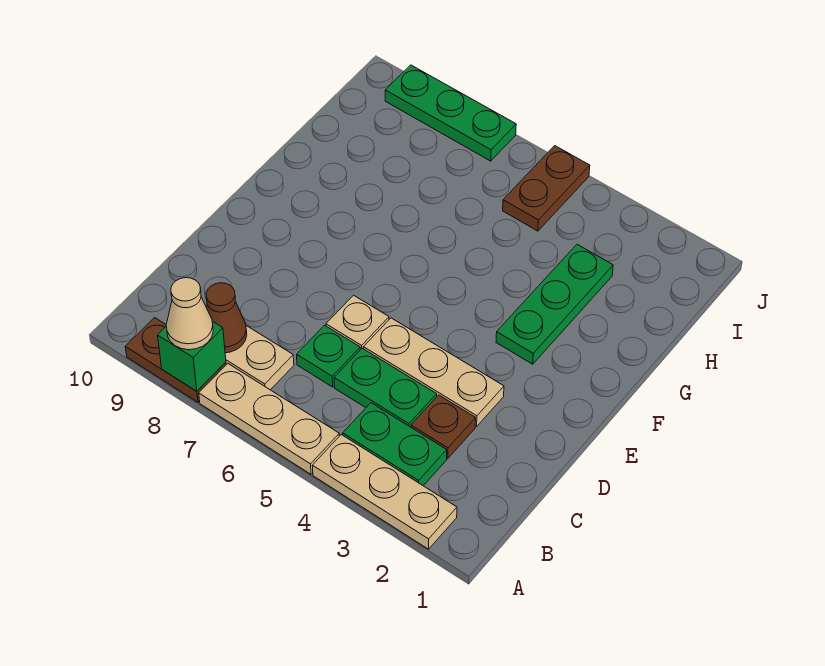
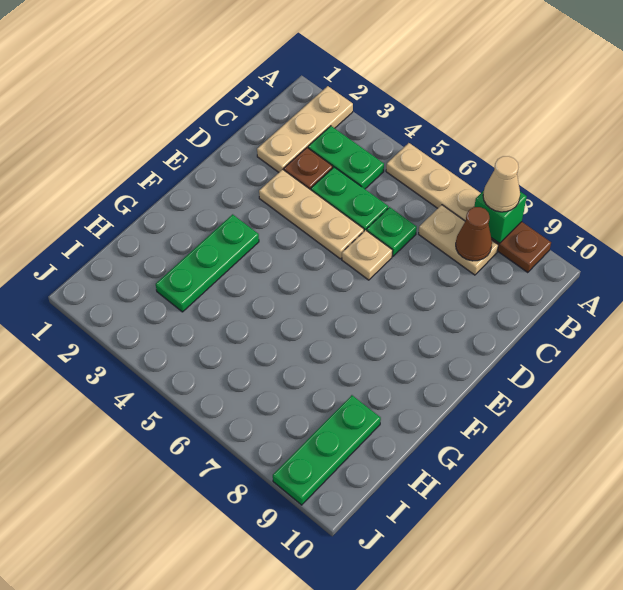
tan 1x3 plate [312,435,457,549] -> tan 1x3 plate turned to [257,86,353,172]
brown 1x2 plate [503,146,590,231] -> none
green 1x3 plate [385,65,516,161] -> green 1x3 plate turned to [273,395,381,505]

